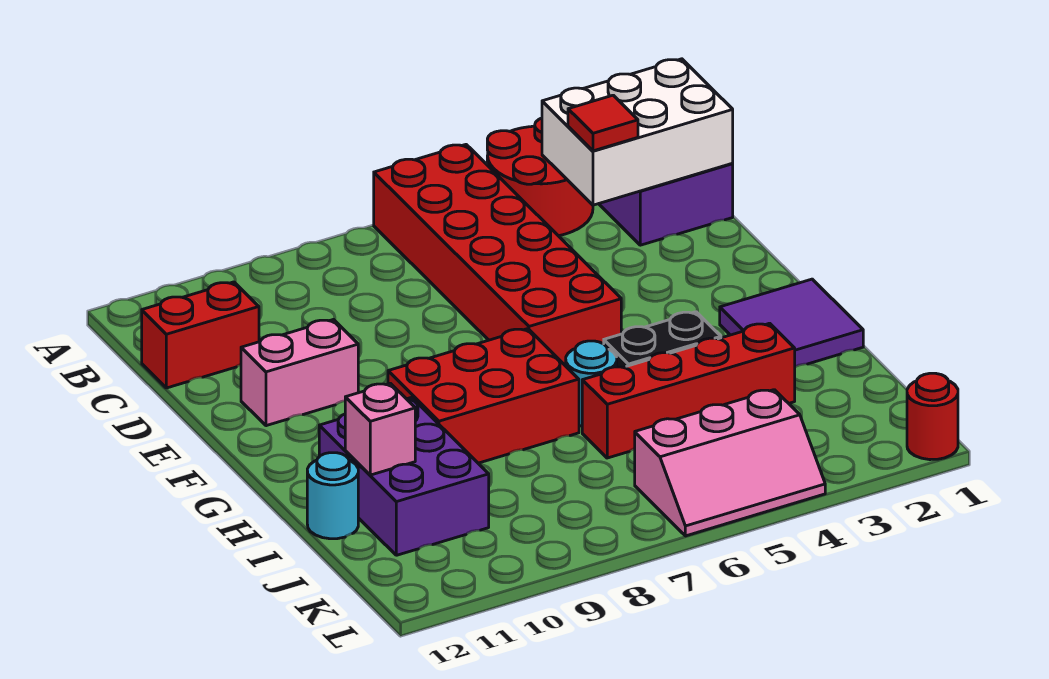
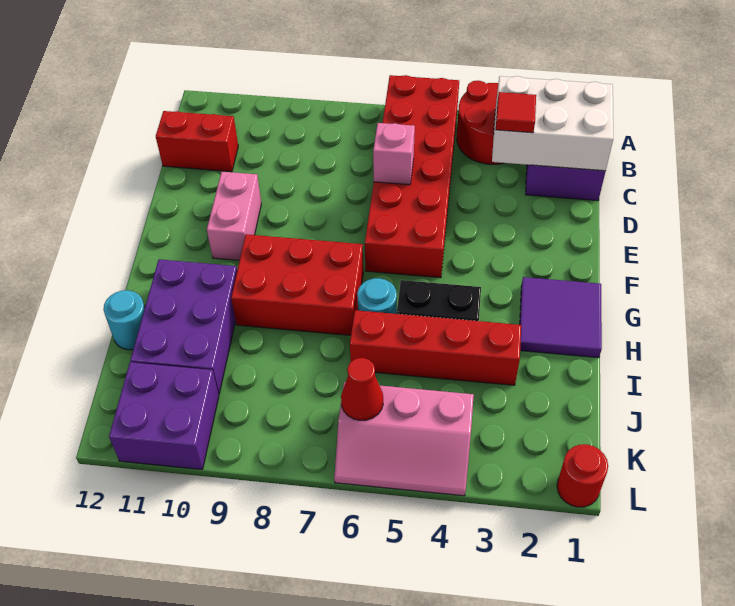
pink 1x2 brick [241,320,358,426] -> pink 1x2 brick turned to [207,172,261,260]
pink 1x1 brick [345,383,415,475] -> pink 1x1 brick moved to [373,123,415,185]
none -> red 1x1 cone [341,358,383,420]
none -> purple 2x2 brick [109,362,219,469]

